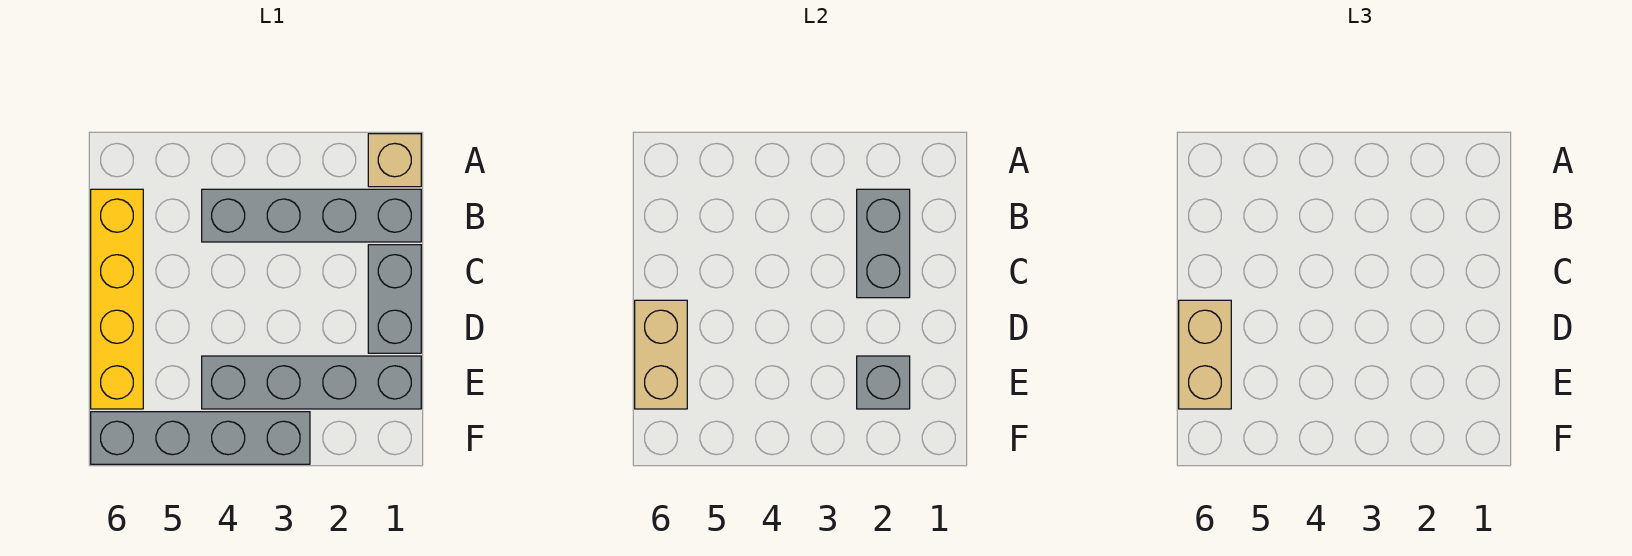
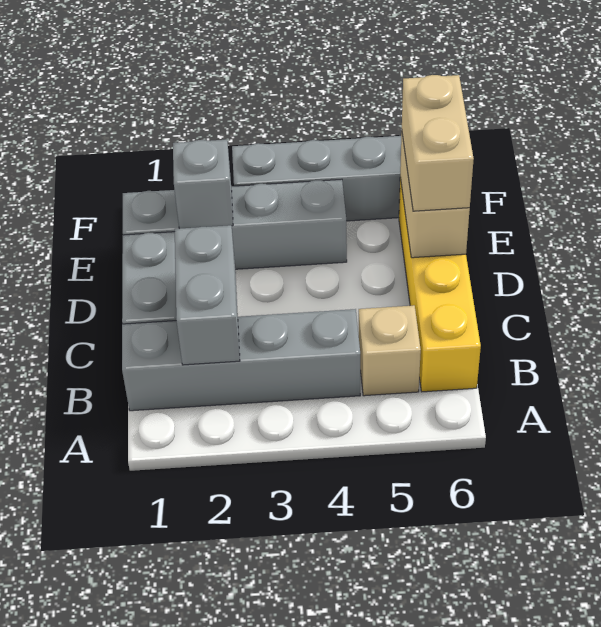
tan 1x1 brick [368,134,421,187] -> tan 1x1 brick moved to [359,305,421,396]

